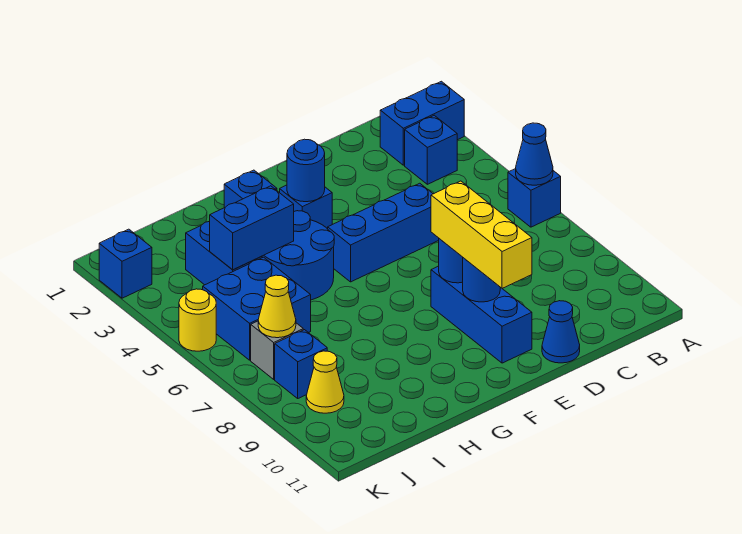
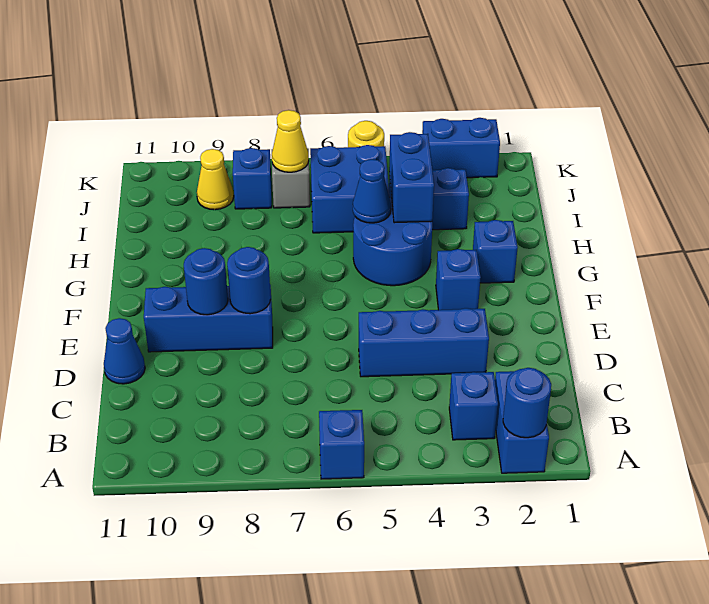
blue 1x1 cone [516,123,553,185] -> blue 1x1 cone moved to [353,159,391,223]
blue 1x3 brick [328,183,439,282] -> blue 1x3 brick turned to [359,308,489,377]
yellow 1x3 brick [431,181,532,288] -> none
blue 1x1 round brick [287,139,325,202] -> blue 1x1 round brick moved to [503,368,551,438]
blue 1x1 brick [99,229,152,298] -> blue 1x2 brick [422,118,500,178]

